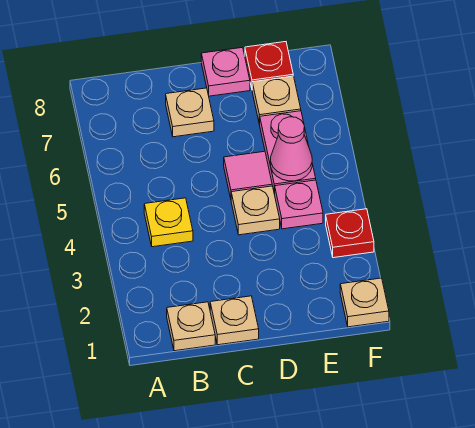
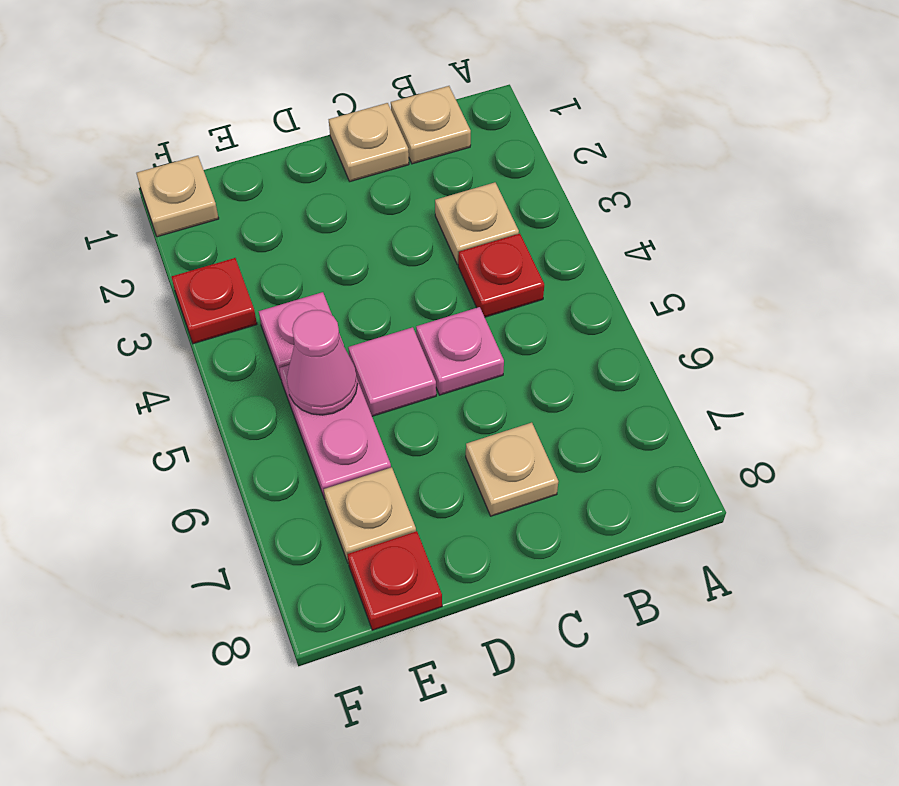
yellow 1x1 plate [144,198,193,247] -> red 1x1 plate [458,234,544,317]
tan 1x1 plate [231,186,280,235] -> tan 1x1 plate moved to [435,182,519,265]
pink 1x1 plate [201,47,250,96] -> pink 1x1 plate moved to [416,307,504,395]

